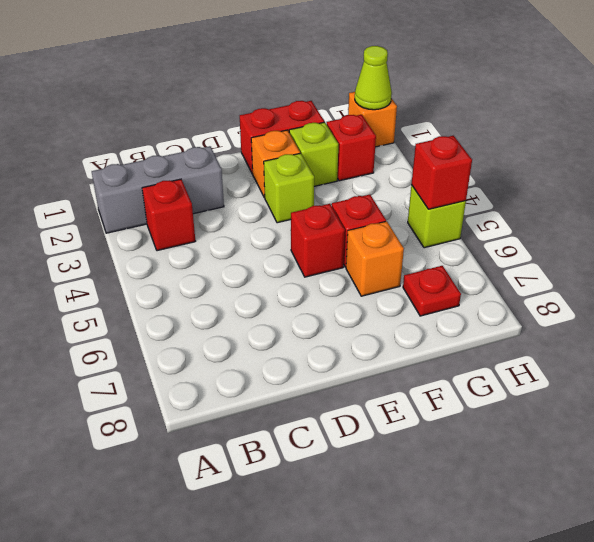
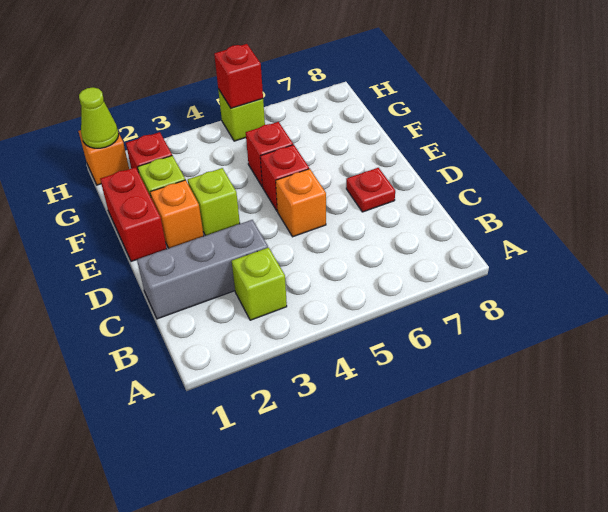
grey 1x3 brick [92,146,224,233] -> grey 1x3 brick turned to [137,220,268,319]
red 1x1 brick [142,179,195,251] -> lime 1x1 brick [232,248,287,320]
orange 1x1 brick [346,221,404,296] -> orange 1x1 brick moved to [276,169,326,237]
red 1x1 plate [403,266,461,316] -> red 1x1 plate moved to [346,168,395,212]

